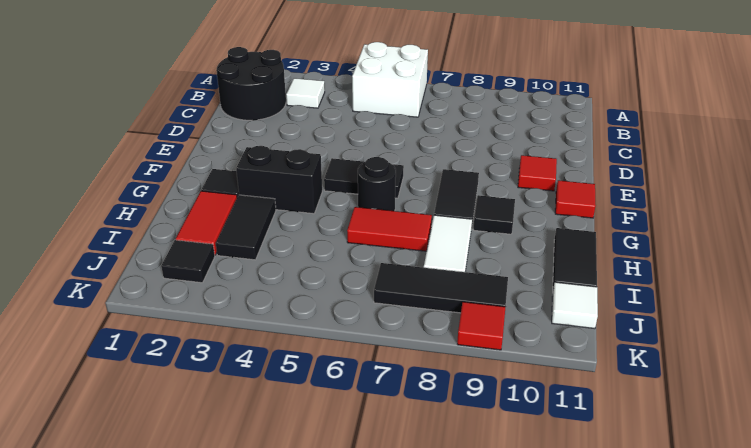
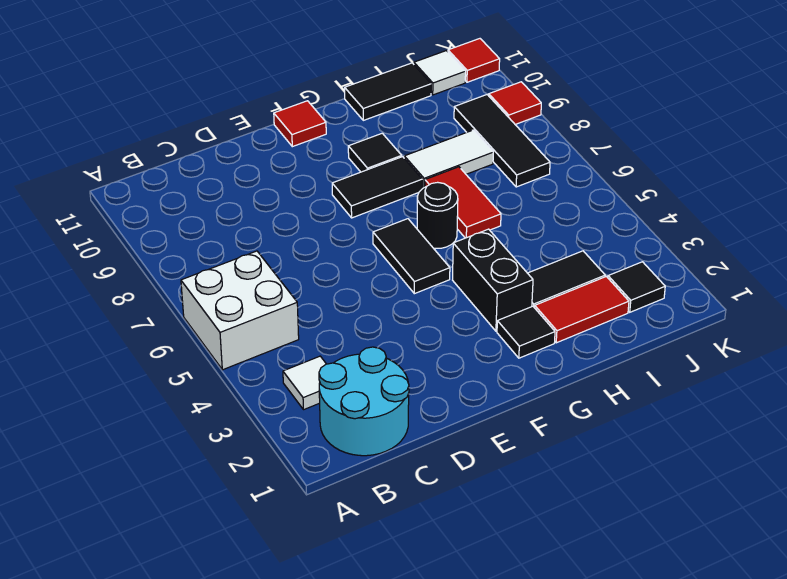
black 2x2 round brick [216,47,286,120] -> cyan 2x2 round brick [319,347,409,456]
red 1x1 tile [518,155,557,191] -> red 1x1 tile moved to [448,39,500,82]

